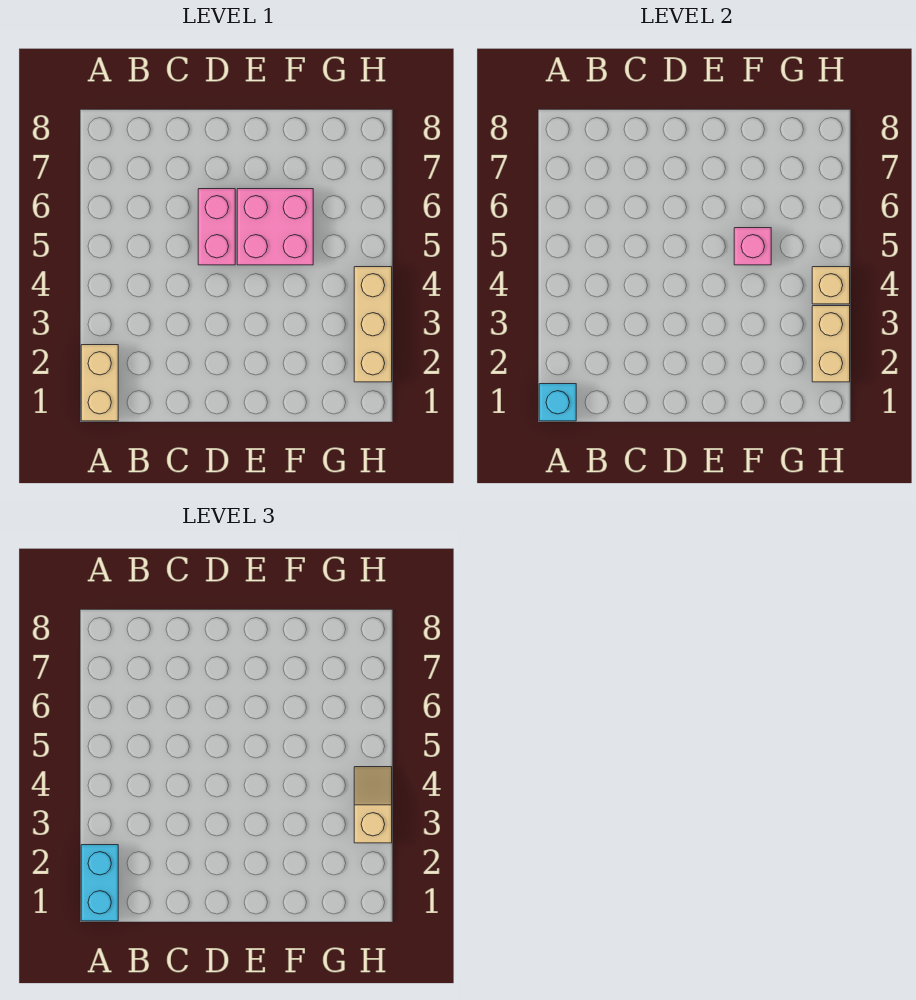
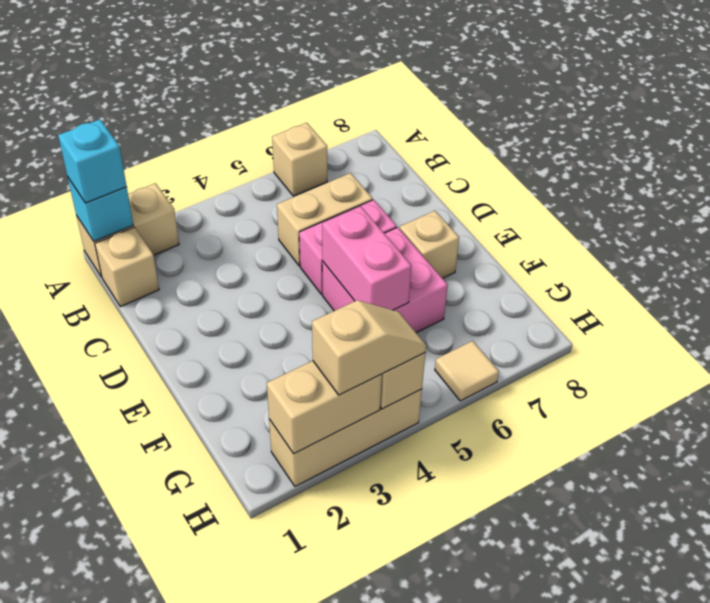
cyan 1x2 brick [81,845,118,921] -> cyan 1x1 brick [58,119,127,203]
none -> tan 1x1 brick [272,123,327,196]
none -> tan 1x1 brick [95,227,159,307]
none -> tan 1x2 brick [277,173,373,266]
none -> tan 1x1 brick [400,211,459,278]
pink 1x1 brick [734,228,771,265] -> pink 1x2 brick [322,206,411,310]
none -> tan 1x1 tile [435,341,499,401]

